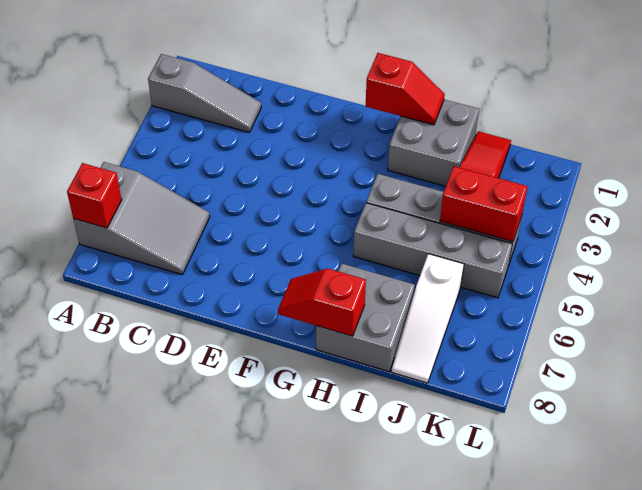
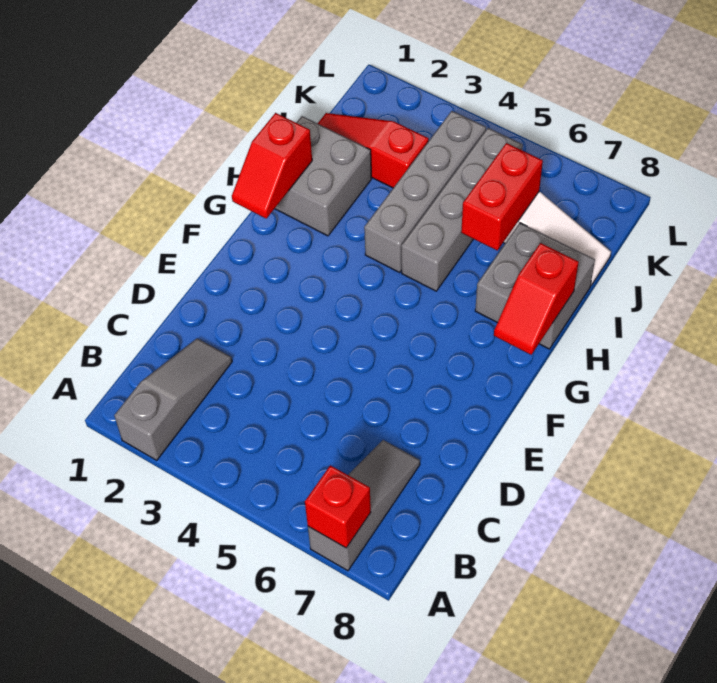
grey 2x3 slope [73,162,210,275] -> grey 1x3 slope [308,440,420,571]
red 1x2 slope [366,53,445,125] -> red 1x2 slope turned to [232,113,312,218]
red 1x2 brick [440,166,528,242] -> red 1x2 brick moved to [461,143,543,251]

